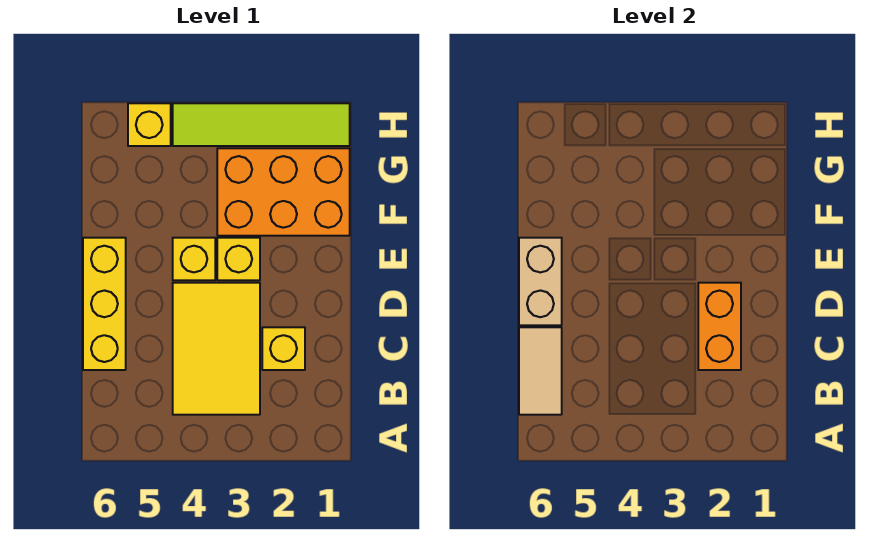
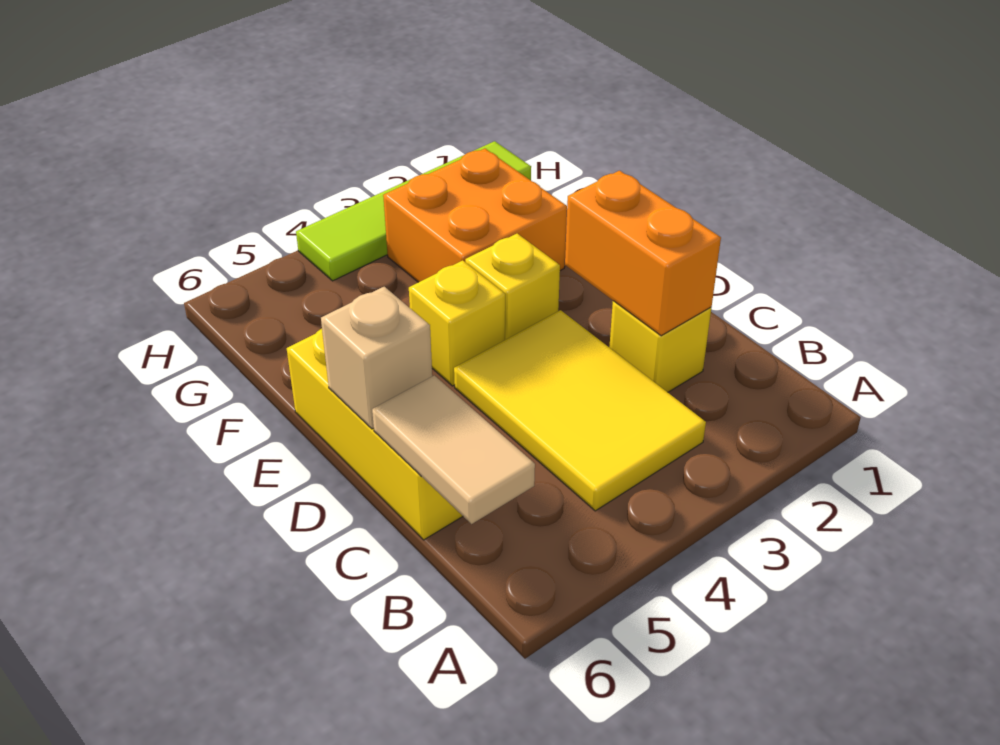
tan 1x2 brick [519,238,562,325] -> tan 1x1 brick [321,287,432,429]
orange 2x3 brick [217,148,350,236] -> orange 2x2 brick [383,149,567,282]
yellow 1x1 brick [128,103,171,146] -> none

